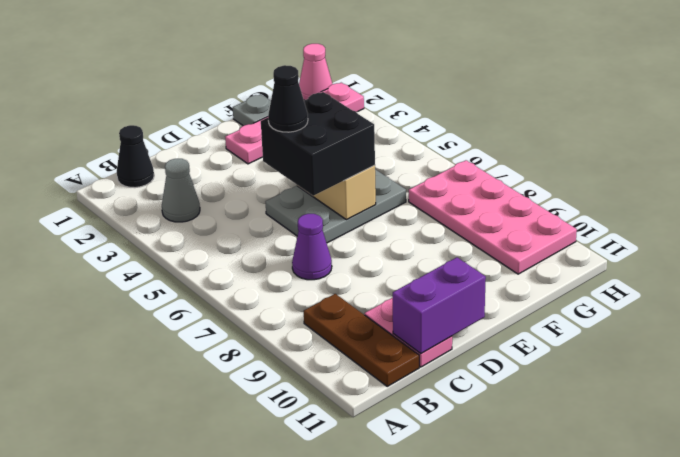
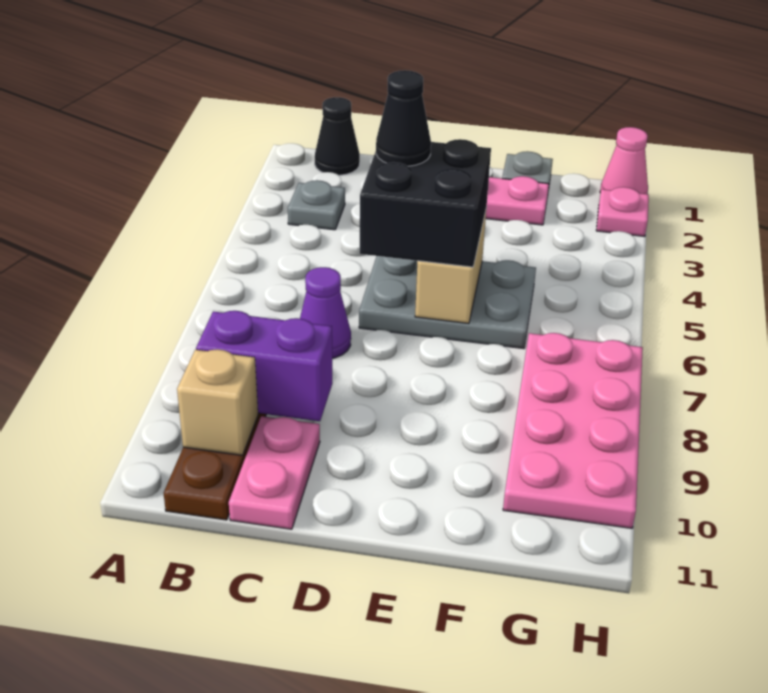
grey 1x1 cone [162,159,200,222] -> grey 1x1 plate [288,180,345,230]
none -> tan 1x1 brick [177,349,258,455]
purple 1x2 brick [393,257,486,354] -> purple 1x2 brick moved to [196,311,332,421]

